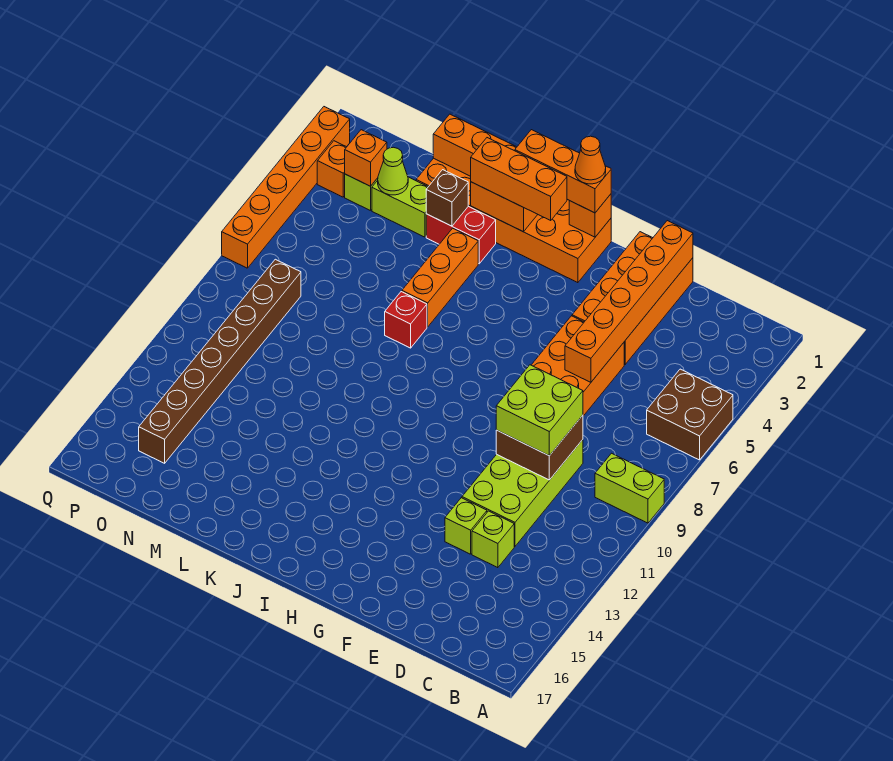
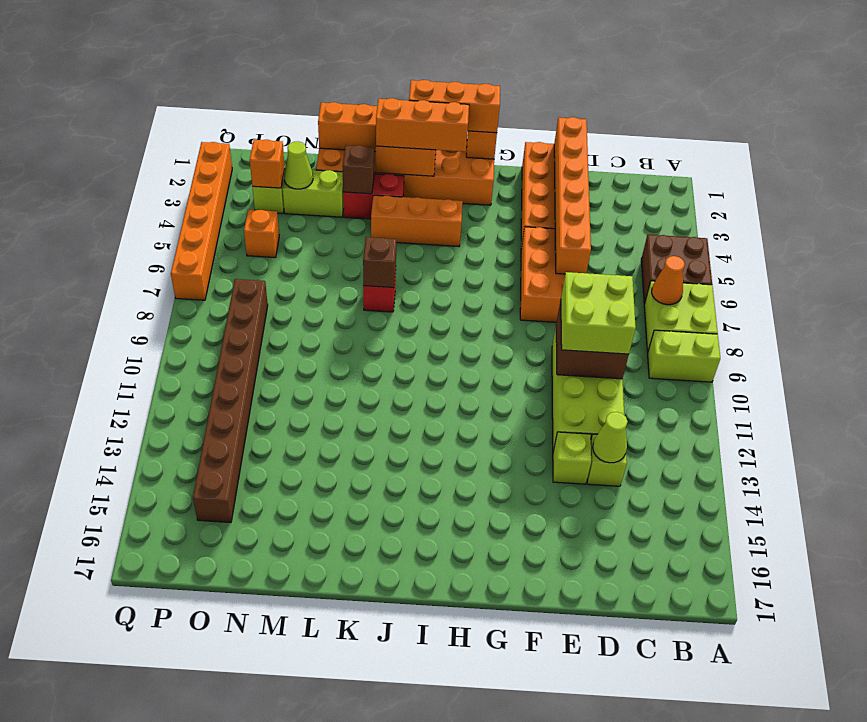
none -> lime 2x2 brick [644,281,718,352]
none -> lime 1x1 cone [593,412,628,463]
orange 1x1 cone [575,136,606,184] -> orange 1x1 cone moved to [652,256,685,305]
orange 1x3 brick [402,228,478,327] -> orange 1x3 brick turned to [371,195,463,247]
none -> brown 1x1 brick [363,237,397,288]
orange 1x1 brick [317,141,346,197] -> orange 1x1 brick moved to [244,209,279,258]

